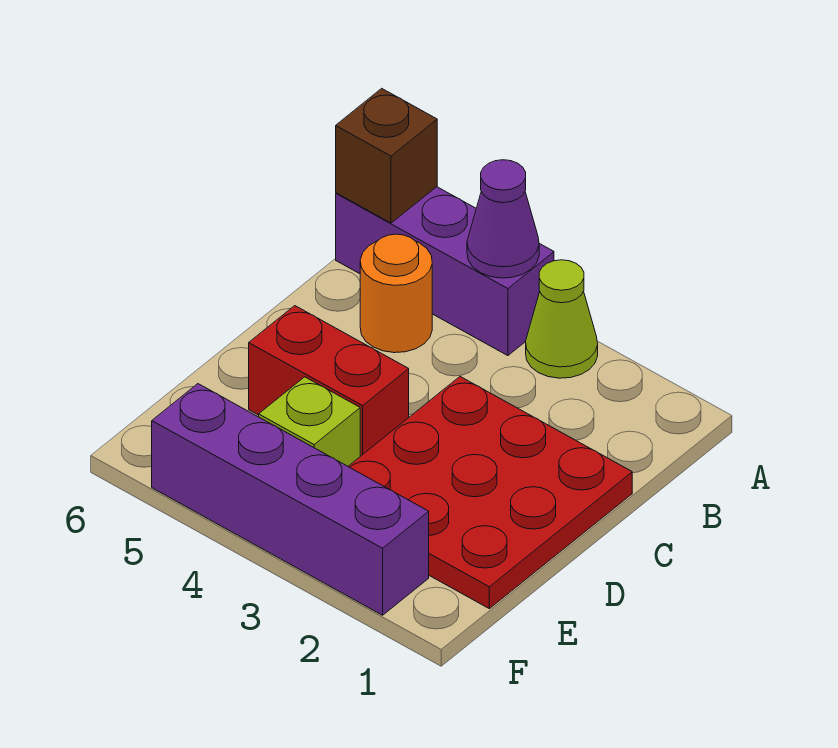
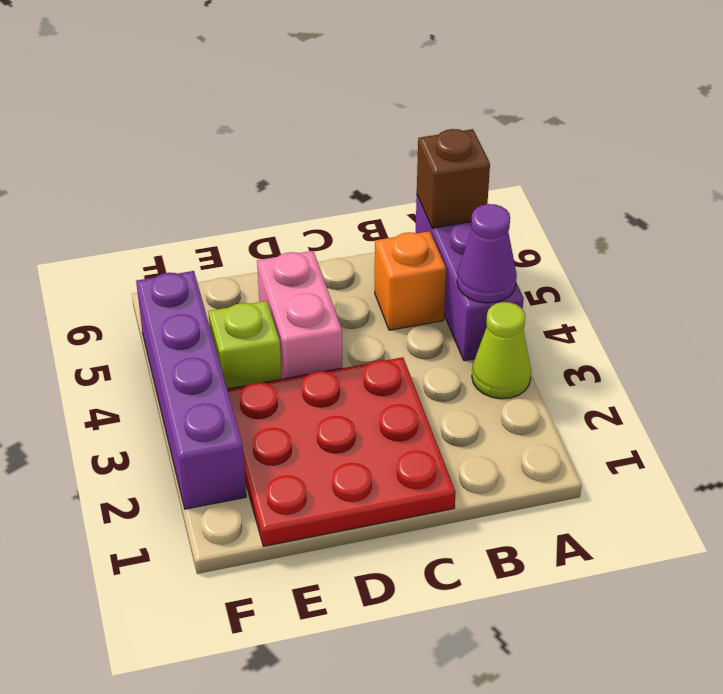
orange 1x1 round brick [360,234,432,353] -> orange 1x1 brick [375,231,446,330]
red 1x2 brick [249,306,409,456] -> pink 1x2 brick [257,251,342,379]

